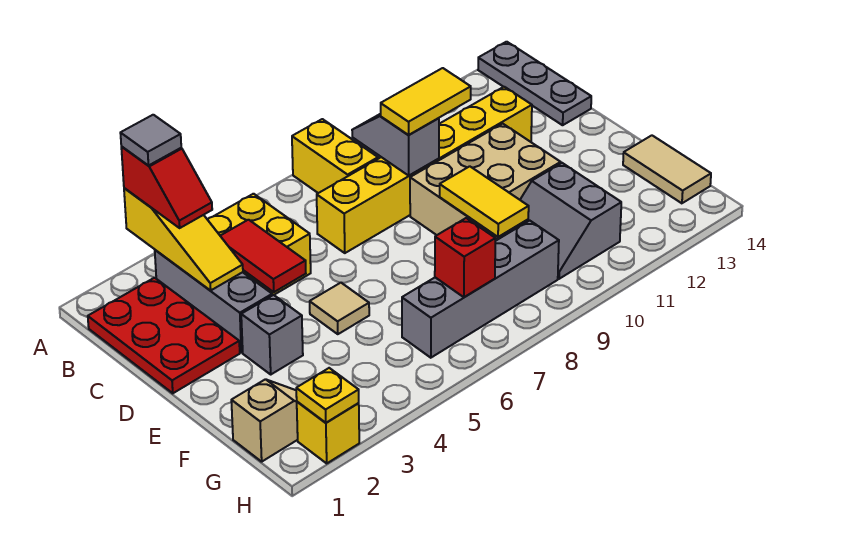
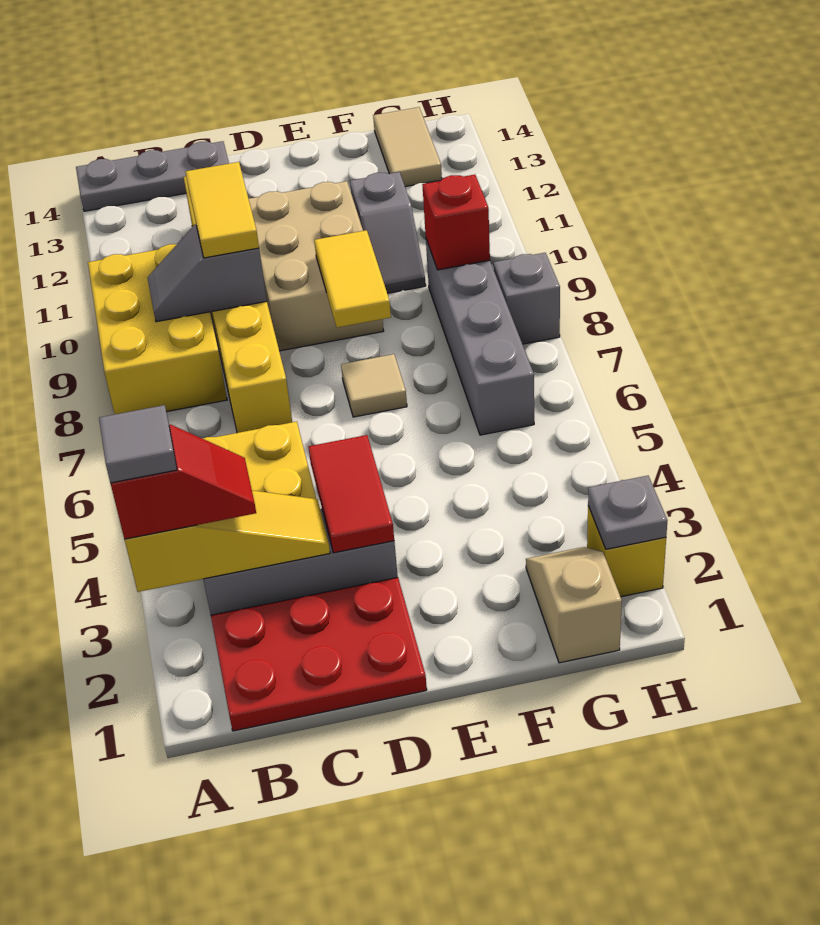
yellow 1x2 brick [292,119,378,193] -> yellow 2x3 brick [88,244,227,414]
red 1x2 tile [221,220,306,292] -> red 1x2 tile turned to [309,435,394,553]
grey 1x1 brick [241,295,303,374] -> grey 1x1 brick moved to [493,253,560,344]
tan 1x1 tile [310,283,369,334] -> tan 1x1 tile moved to [341,354,407,417]
yellow 1x2 tile [440,166,529,237] -> yellow 1x2 tile turned to [314,230,391,327]
grey 2x2 slope [500,163,621,279] -> grey 1x2 slope [350,172,426,293]
tan 1x2 tile [623,135,711,203] -> tan 1x2 tile turned to [373,107,442,187]
red 1x1 brick [435,218,495,297] -> red 1x1 brick moved to [422,175,490,270]
yellow 1x1 plate [296,368,359,423] -> grey 1x1 plate [588,476,668,549]

